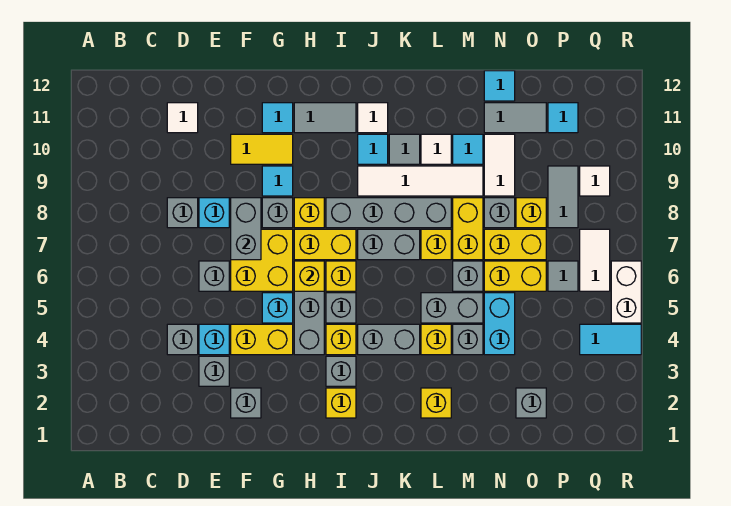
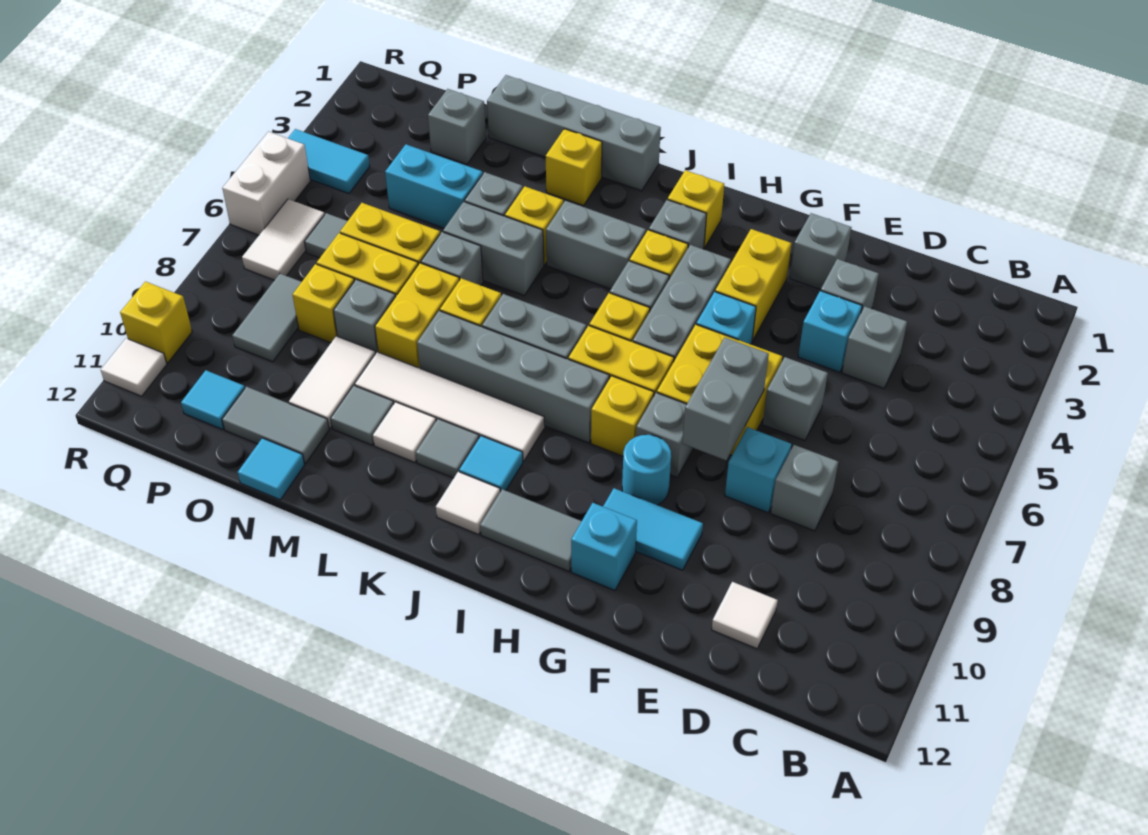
yellow 1x2 brick [231,324,293,355] -> yellow 1x2 brick turned to [715,229,792,341]
yellow 1x2 tile [231,134,293,164] -> cyan 1x2 tile [603,488,703,570]
cyan 1x1 tile [262,166,293,196] -> cyan 1x1 round brick [622,435,671,505]
cyan 1x1 tile [262,103,293,133] -> cyan 1x1 brick [571,503,637,590]
yellow 1x1 brick [294,261,324,291] -> yellow 1x1 brick moved to [120,282,192,363]
none -> grey 1x4 brick [487,75,661,191]
cyan 1x1 tile [453,134,483,164] -> grey 1x1 tile [331,386,394,445]
cyan 1x2 brick [484,293,515,355] -> cyan 1x2 brick turned to [385,144,483,228]
white 1x1 tile [580,166,610,196] -> white 1x1 tile moved to [101,338,167,396]

